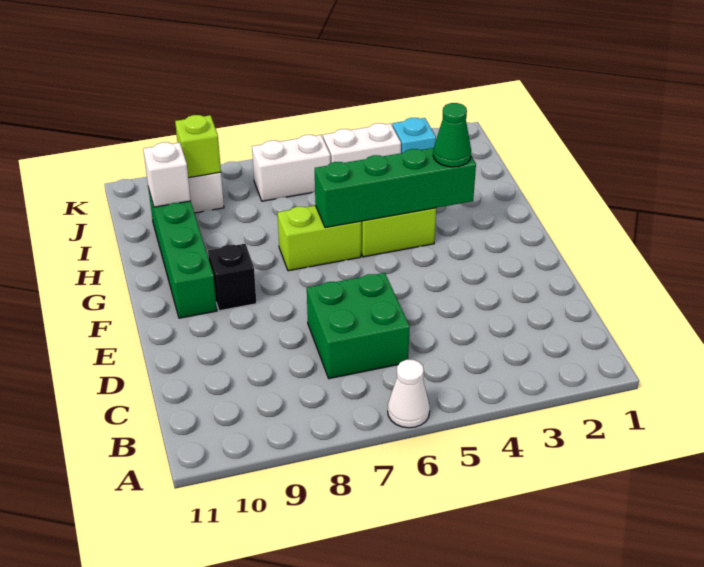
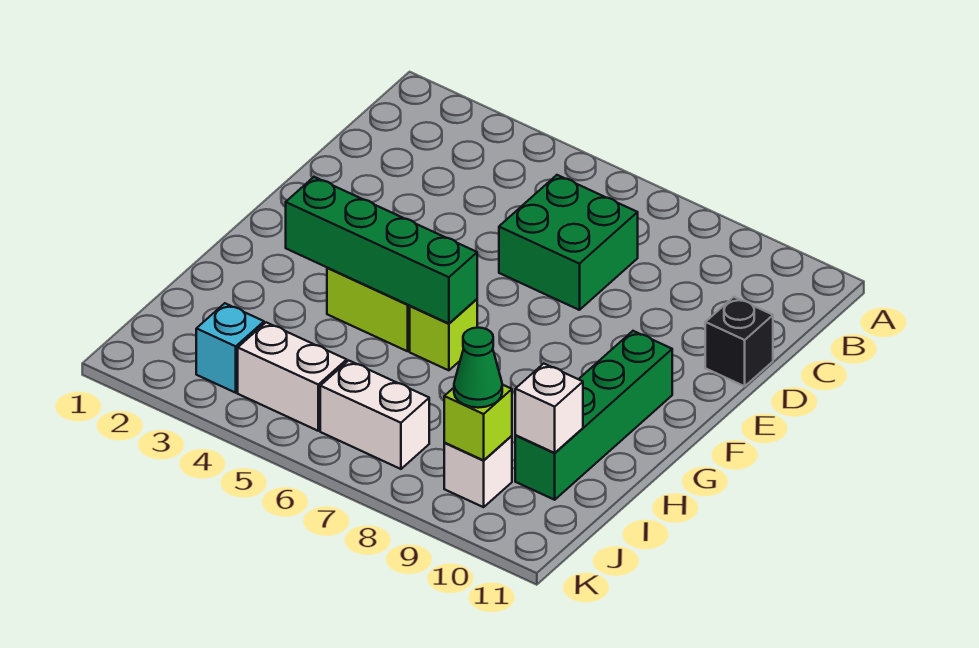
white 1x1 cone [388,360,430,428] -> none
black 1x1 brick [208,244,256,311] -> black 1x1 brick moved to [705,297,773,386]
green 1x1 cone [433,103,471,167] -> green 1x1 cone moved to [454,328,502,408]
lime 1x2 brick [278,206,361,271] -> lime 1x1 brick [410,299,477,370]

